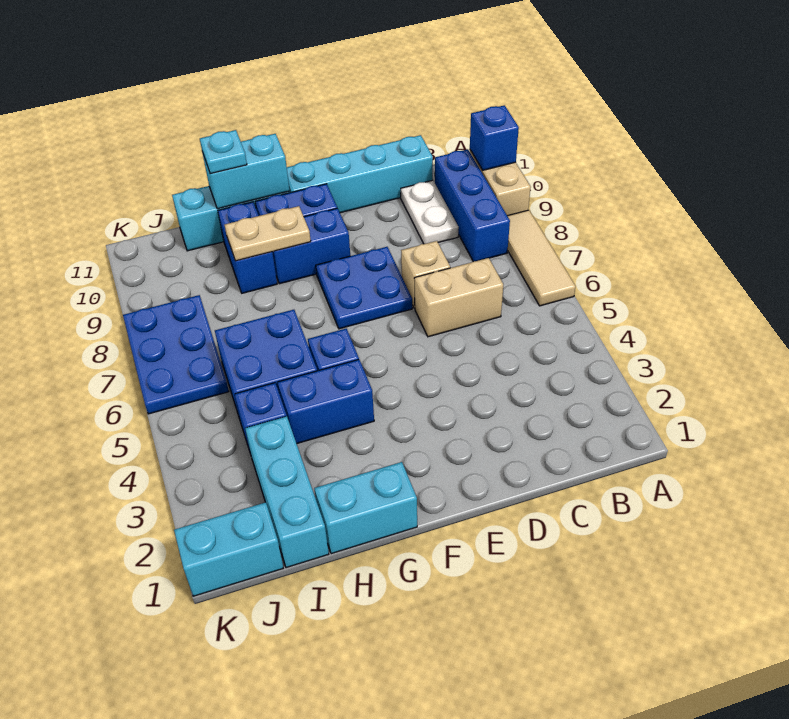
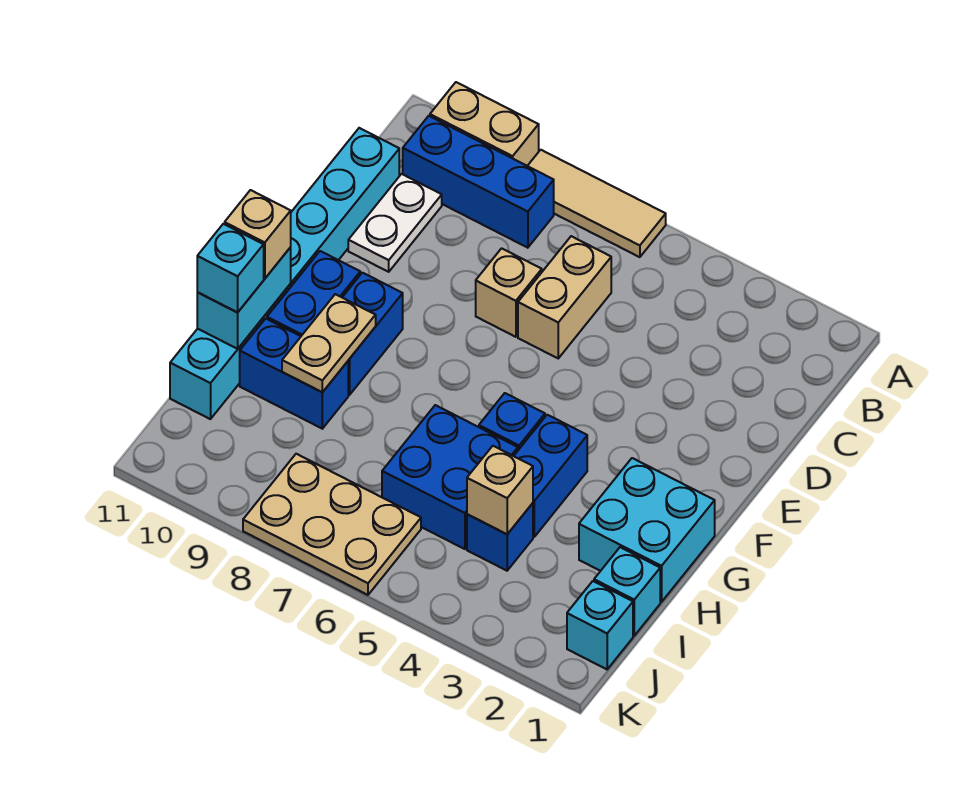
blue 1x1 brick [470,105,519,170] -> none
white 1x2 plate [401,180,459,244] -> white 1x2 plate turned to [348,174,442,272]
blue 2x2 plate [316,247,412,329] -> none
cyan 1x2 brick [314,462,417,554] -> cyan 2x2 brick [579,458,715,602]
none -> tan 1x1 brick [225,190,291,279]
cyan 1x1 plate [200,130,247,174] -> cyan 1x1 brick [197,224,264,312]
cyan 1x3 brick [245,416,329,568] -> cyan 1x1 brick [594,547,660,636]
none -> tan 1x1 brick [467,446,533,534]
cyan 1x2 brick [174,502,283,596] -> cyan 1x1 brick [567,581,633,669]
blue 2x3 plate [123,295,229,414] -> tan 2x3 plate [243,454,421,595]

